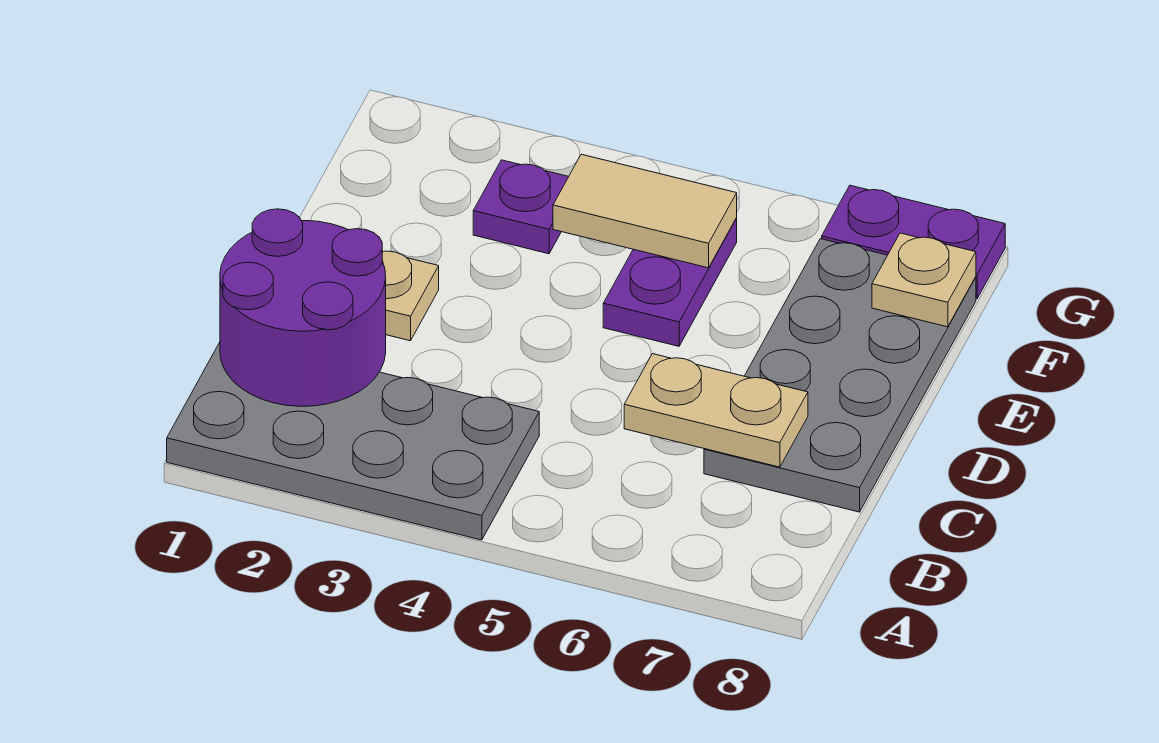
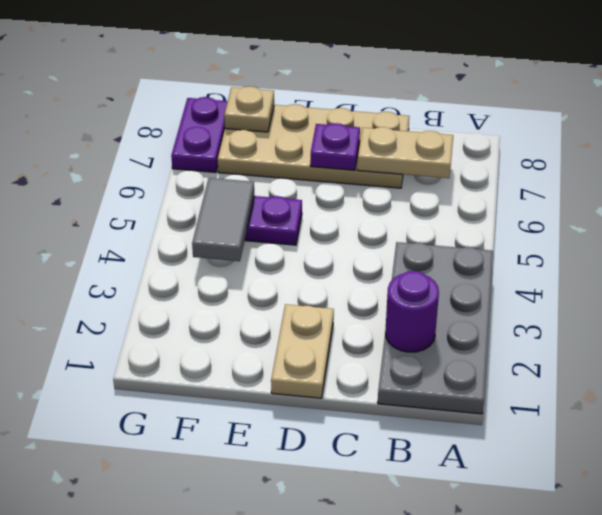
purple 2x2 round brick [220,209,386,406] -> purple 1x1 round brick [385,271,439,352]
tan 1x2 plate [624,354,808,467] -> tan 1x2 plate turned to [357,127,453,178]
grey 2x4 plate [704,239,976,512] -> tan 2x4 plate [217,104,409,188]
purple 1x1 plate [473,160,569,254] -> purple 1x1 plate moved to [310,123,360,170]
tan 1x2 tile [553,154,737,268] -> grey 1x2 tile [192,178,254,261]

